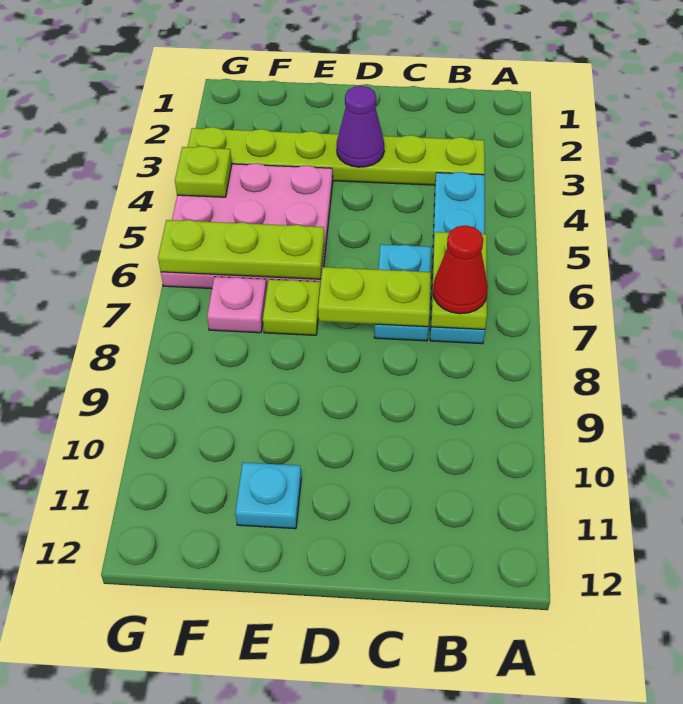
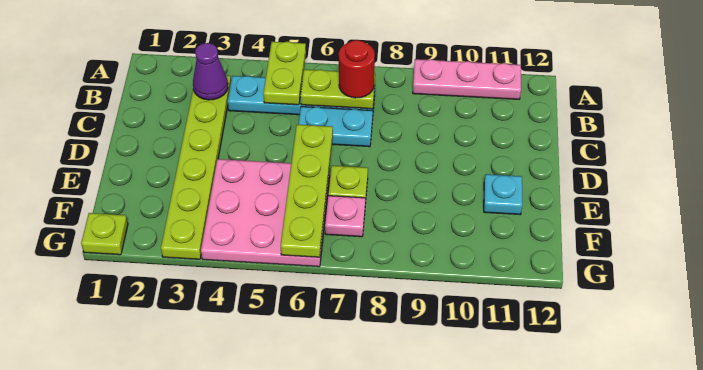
none -> pink 1x3 plate [413,59,521,99]
red 1x1 cone [433,225,488,314] -> red 1x1 round brick [339,40,375,98]
lime 1x2 plate [318,267,431,327] -> lime 1x2 plate moved to [263,42,306,105]
purple 1x1 cone [337,86,384,167] -> purple 1x1 cone moved to [193,43,228,100]
lime 1x3 plate [158,220,324,279] -> lime 1x4 plate [281,125,333,257]
lime 1x1 plate [175,146,232,197] -> lime 1x1 plate moved to [81,213,128,255]

